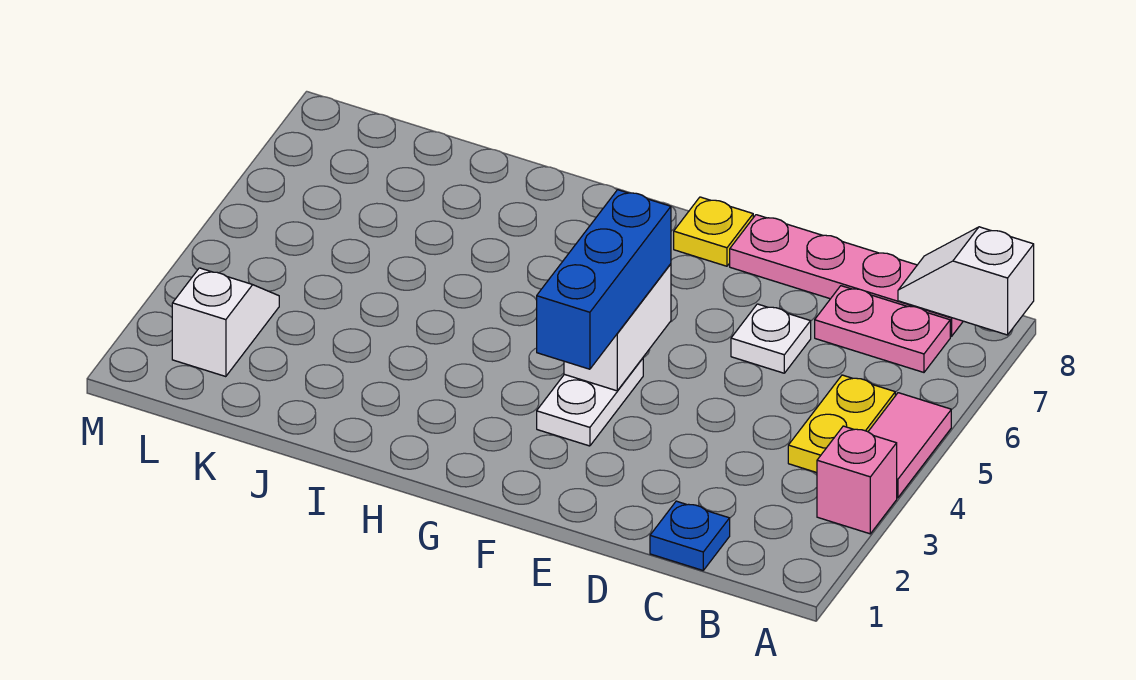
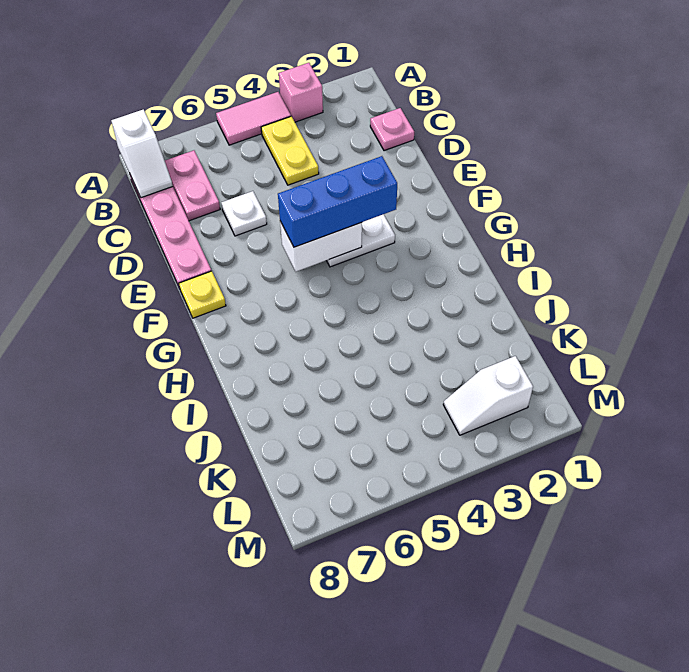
yellow 1x2 plate [788,375,895,473] -> yellow 1x2 plate turned to [261,116,319,185]
blue 1x1 plate [650,501,730,570] -> pink 1x1 plate [370,108,414,151]

